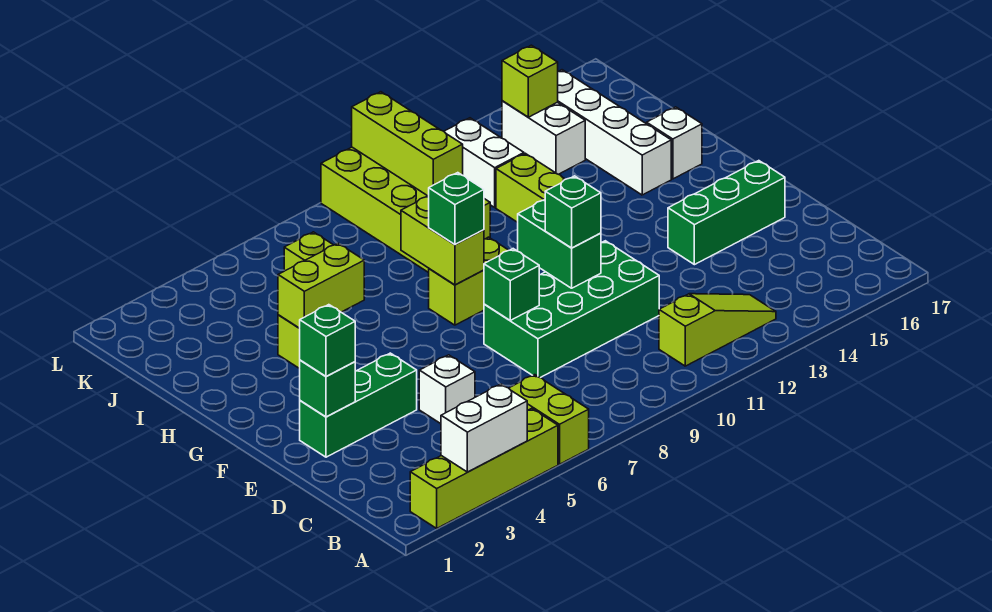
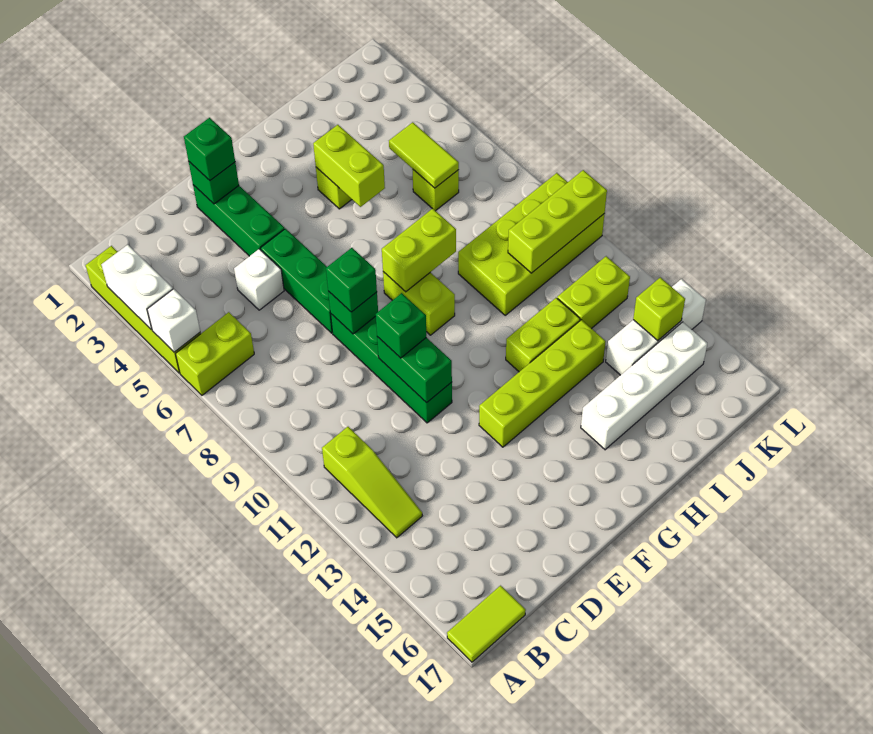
none -> lime 1x2 tile [447,586,526,662]
green 2x4 brick [484,241,659,378] -> green 1x4 brick [331,314,452,423]
green 1x2 brick [518,200,601,288] -> green 1x2 brick turned to [377,337,452,403]
green 1x3 brick [668,161,785,265] -> green 1x3 brick moved to [261,229,333,333]
none -> lime 1x4 brick [479,320,606,447]
green 1x1 brick [429,173,484,245] -> green 1x1 brick moved to [326,248,377,312]
white 1x1 brick [647,107,702,179] -> white 1x1 brick moved to [147,289,200,352]
none -> lime 1x2 tile [389,122,459,188]
white 1x2 brick [444,118,524,207] -> lime 1x2 brick [557,256,630,329]
white 1x2 brick [502,101,585,174] -> white 1x3 brick [606,279,706,375]

